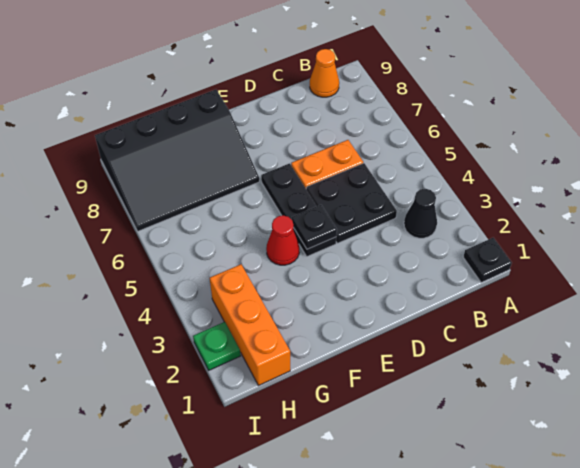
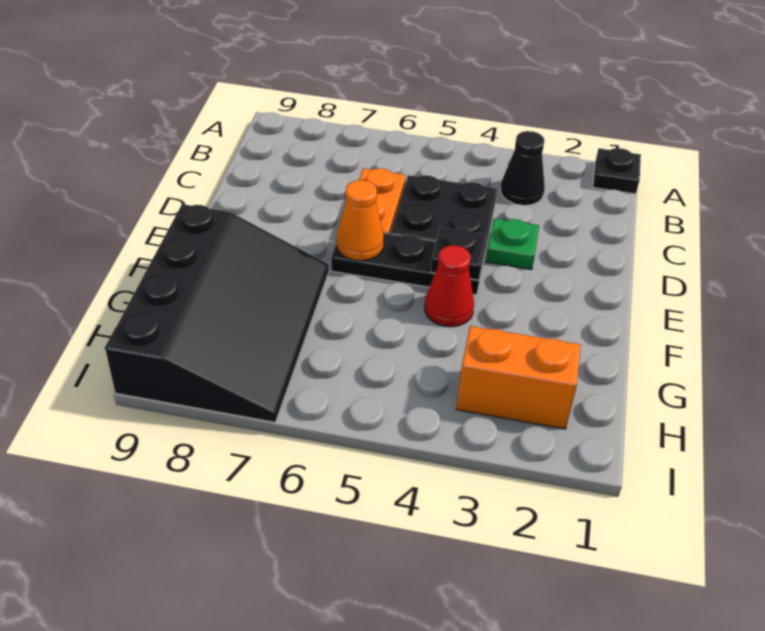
orange 1x1 cone [310,49,339,97] -> orange 1x1 cone moved to [336,180,384,261]
orange 1x3 brick [210,264,290,386] -> orange 1x2 brick [456,326,581,429]
green 1x1 plate [193,322,241,370] -> green 1x1 plate moved to [486,218,539,269]

